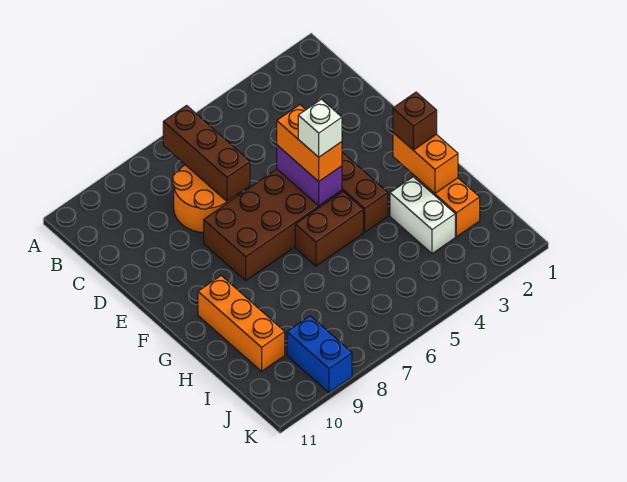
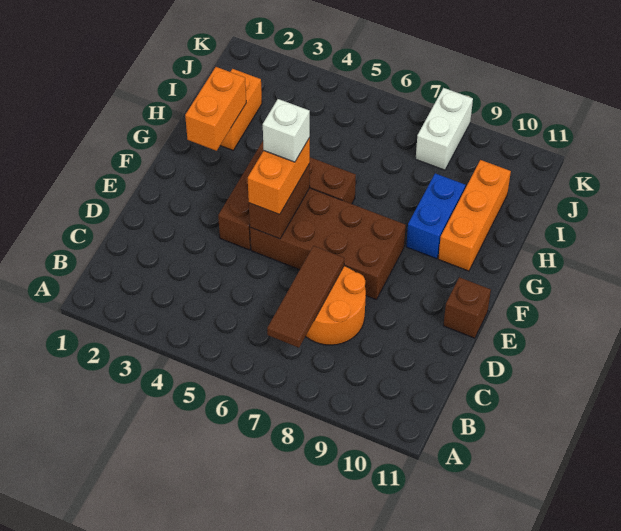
brown 1x3 brick [163,106,250,201] -> brown 1x3 tile [267,246,345,348]
purple 1x2 brick [277,145,342,206] -> brown 1x2 brick [249,164,310,239]
brown 1x1 brick [393,92,437,150] -> brown 1x1 brick moved to [443,277,491,338]
white 1x2 brick [390,177,455,254] -> white 1x2 brick moved to [416,88,473,170]
blue 1x2 brick [287,316,352,393] -> blue 1x2 brick moved to [406,173,465,259]

